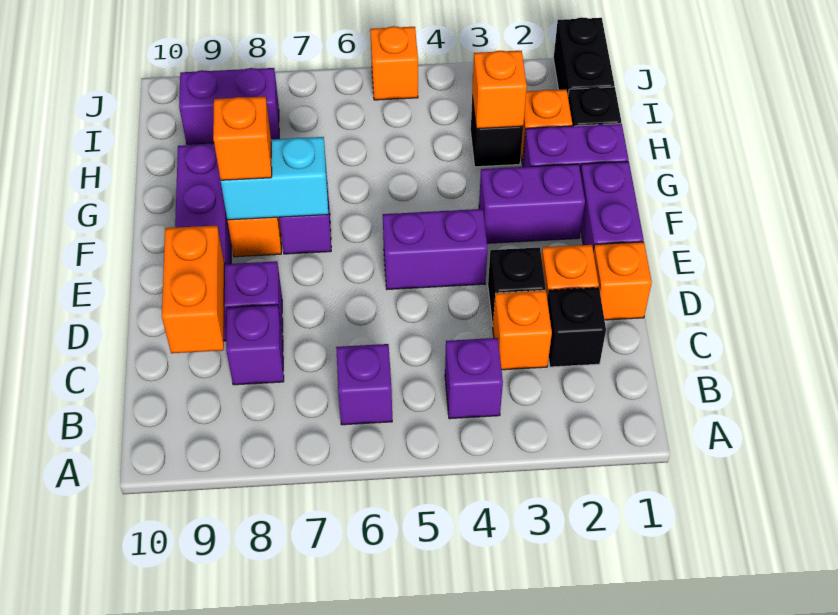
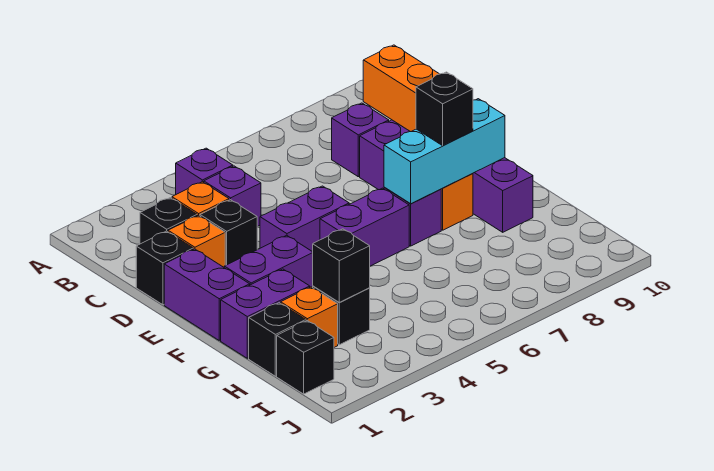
purple 1x1 brick [336,344,392,425] -> purple 1x1 brick moved to [204,166,261,227]
orange 1x1 brick [593,242,652,320] -> black 1x1 brick [136,231,193,305]
cyan 1x2 brick [221,137,328,220] -> cyan 1x3 brick [384,99,505,204]
orange 1x1 brick [213,96,272,180] -> black 1x1 brick [416,72,473,146]
orange 1x1 brick [472,51,527,129] -> black 1x1 brick [313,229,370,303]
black 1x2 brick [554,17,615,94] -> black 1x1 brick [277,321,334,394]
purple 1x2 brick [179,68,279,145] -> purple 1x2 brick moved to [320,188,409,266]
orange 1x1 brick [370,26,418,100] -> none

